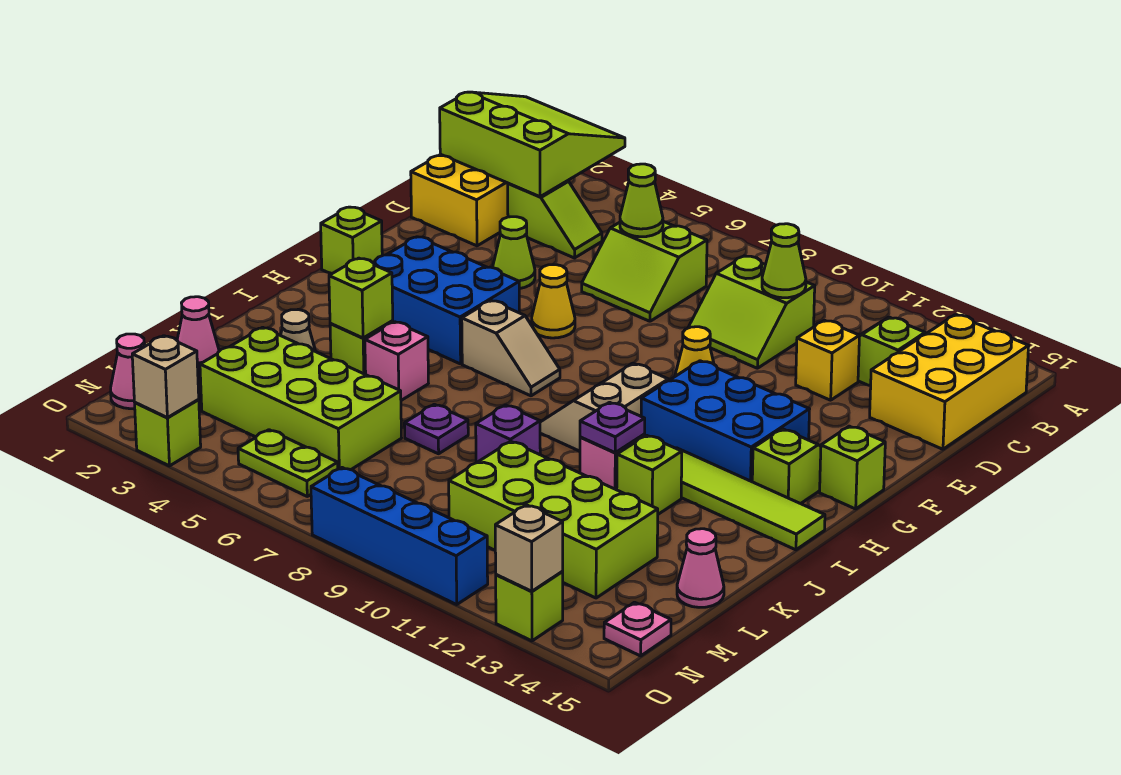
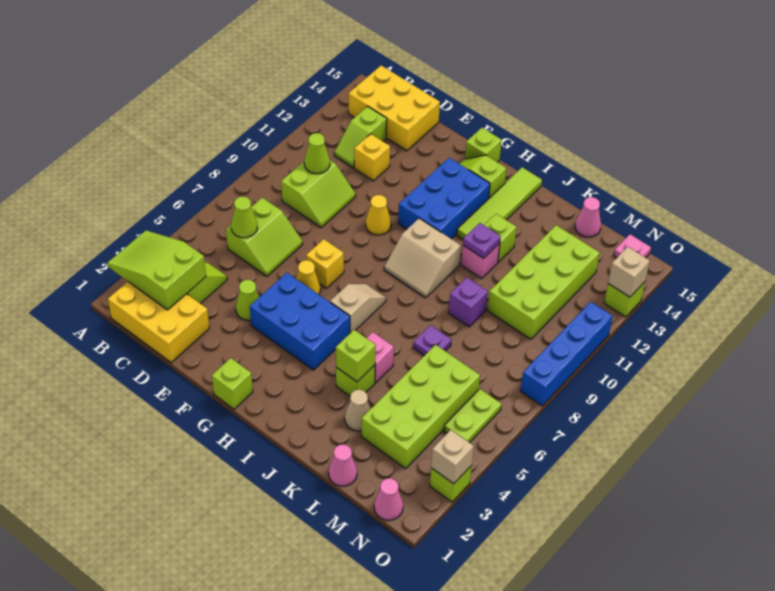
lime 3x3 slope [440,92,625,197] -> lime 2x3 slope [107,231,206,310]
none -> yellow 1x1 brick [306,239,344,288]
blue 2x3 brick [373,237,519,364] -> blue 2x3 brick turned to [250,273,350,370]

